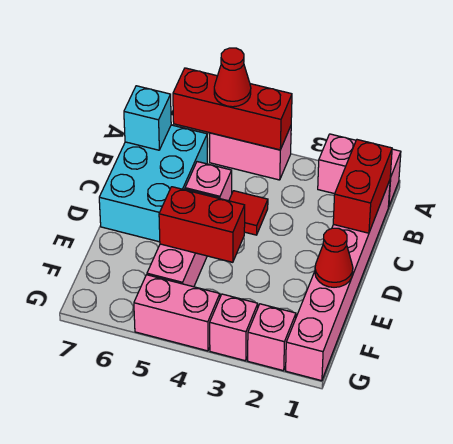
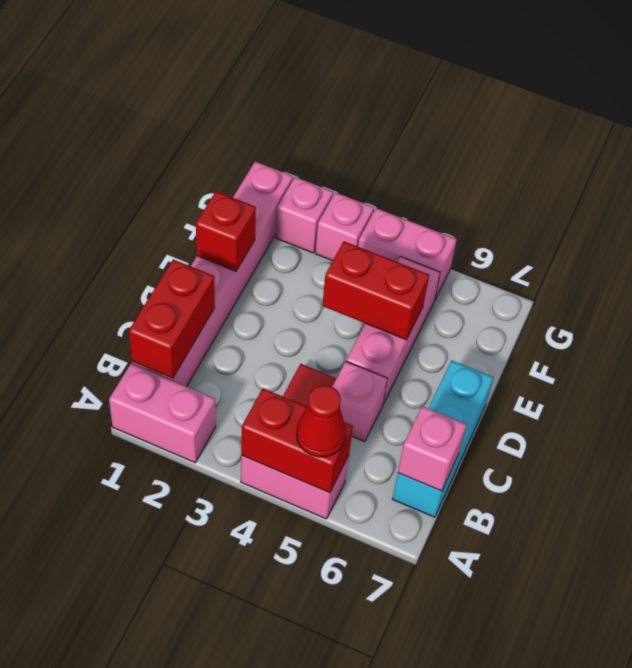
red 1x3 brick [173,68,292,150] -> red 1x2 brick [241,389,353,493]
cyan 2x3 brick [99,125,207,242] -> cyan 1x3 brick [393,360,493,517]
cyan 1x1 brick [124,86,171,150] -> pink 1x1 brick [398,406,467,491]
red 1x1 cone [315,228,353,287] -> red 1x1 brick [196,191,256,271]

